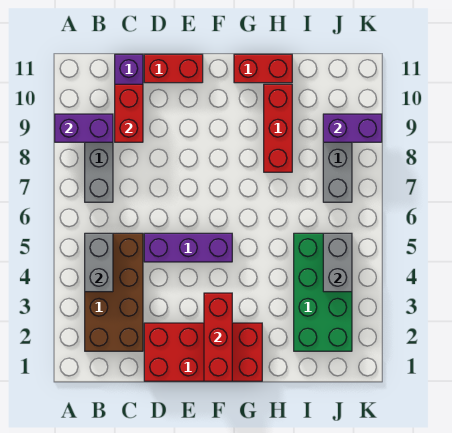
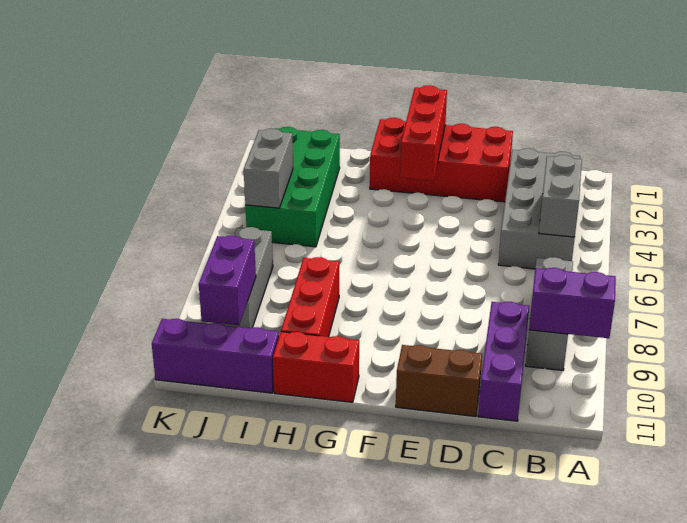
brown 2x4 brick [85,233,143,351] -> grey 2x4 brick [498,148,580,269]
red 1x2 brick [115,84,143,142] -> none
purple 1x3 brick [144,233,232,262] -> purple 1x3 brick moved to [152,319,279,393]
red 1x2 brick [144,54,203,83] -> brown 1x2 brick [396,345,482,416]
purple 1x2 brick [323,114,382,142] -> purple 1x2 brick turned to [199,235,256,325]

